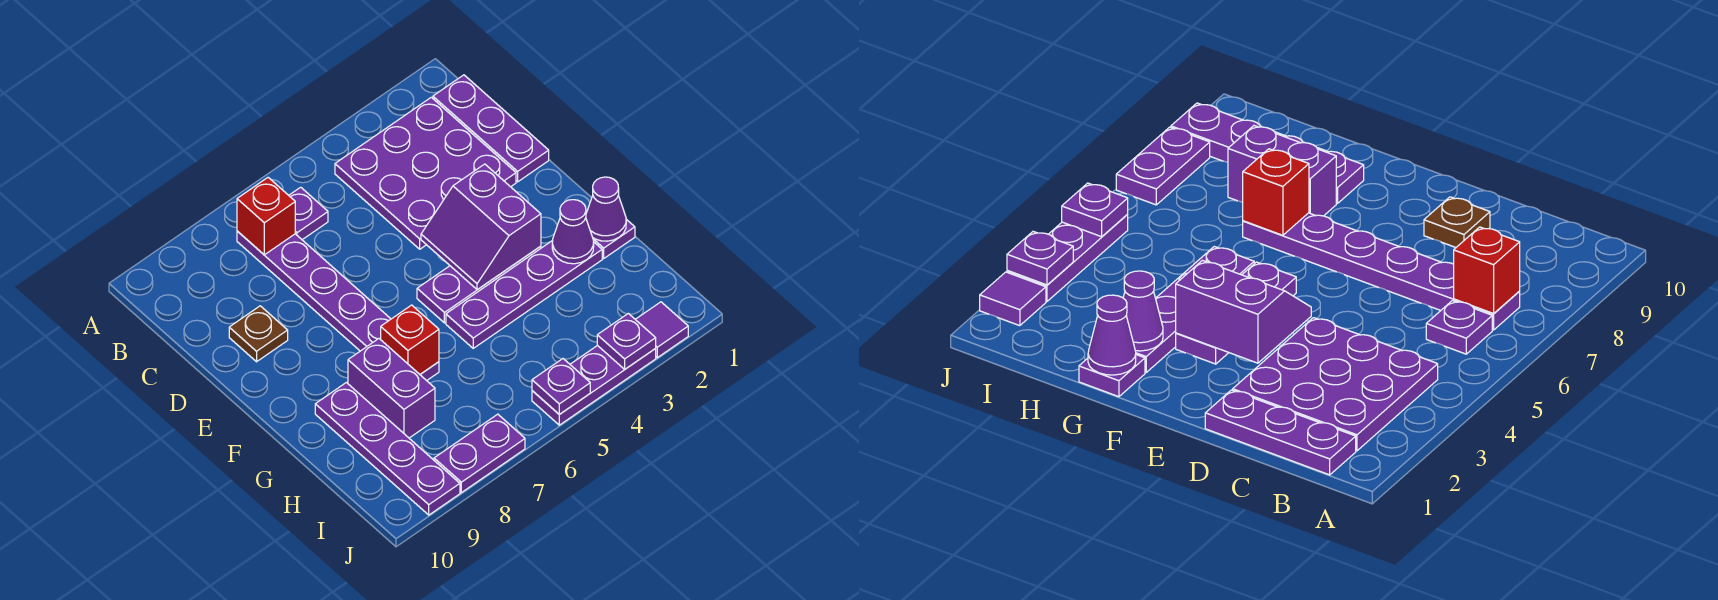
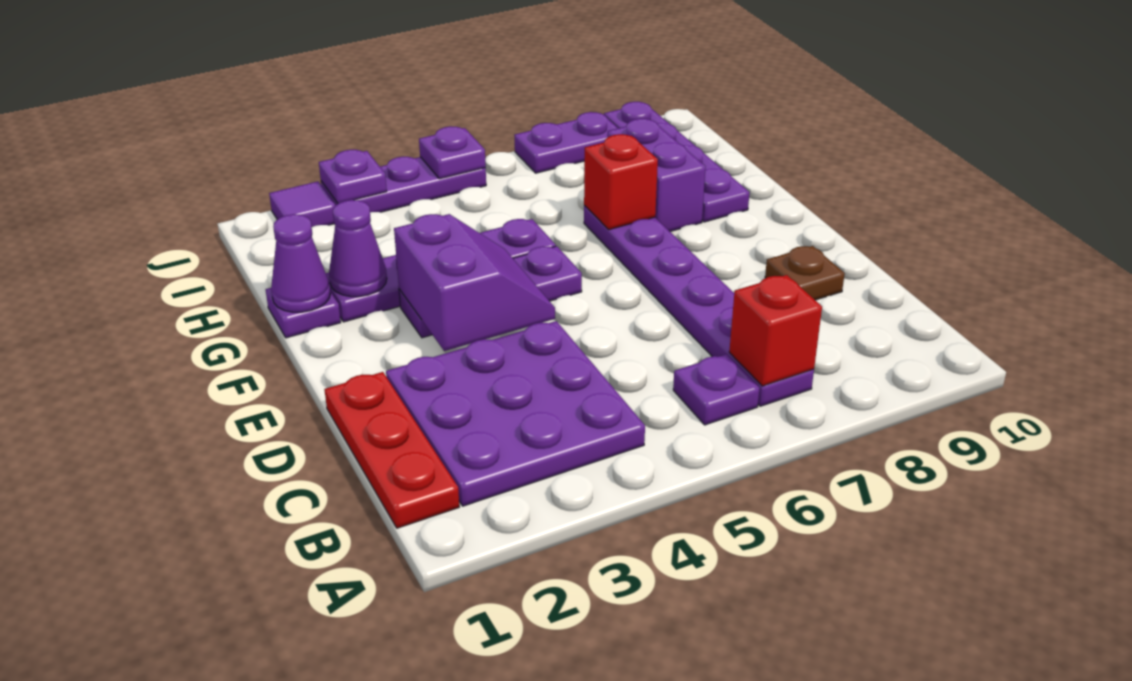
purple 1x3 plate [433,75,549,182] -> red 1x3 plate [324,372,459,528]

